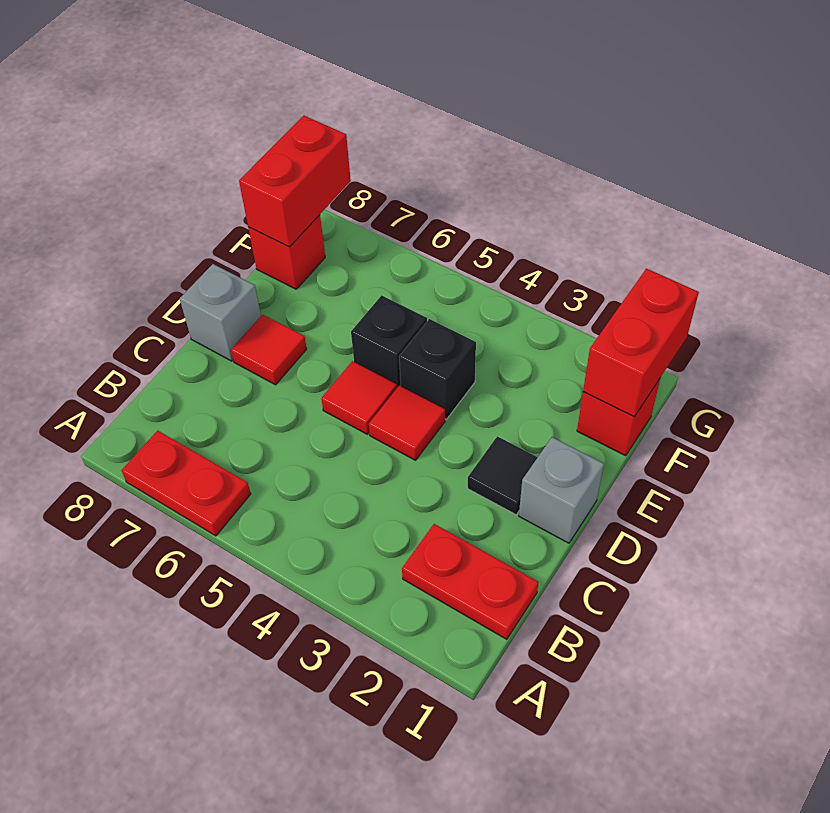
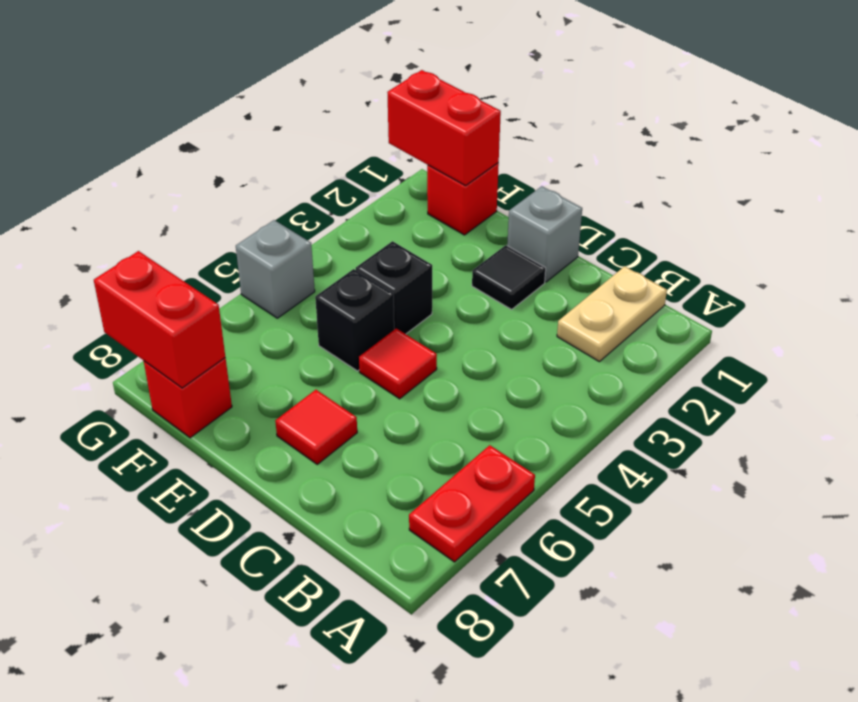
red 1x2 plate [402,524,538,639] -> tan 1x2 plate [557,266,667,362]
red 1x1 tile [369,385,445,460] -> none
grey 1x1 brick [180,264,261,361] -> grey 1x1 brick moved to [236,220,315,318]

